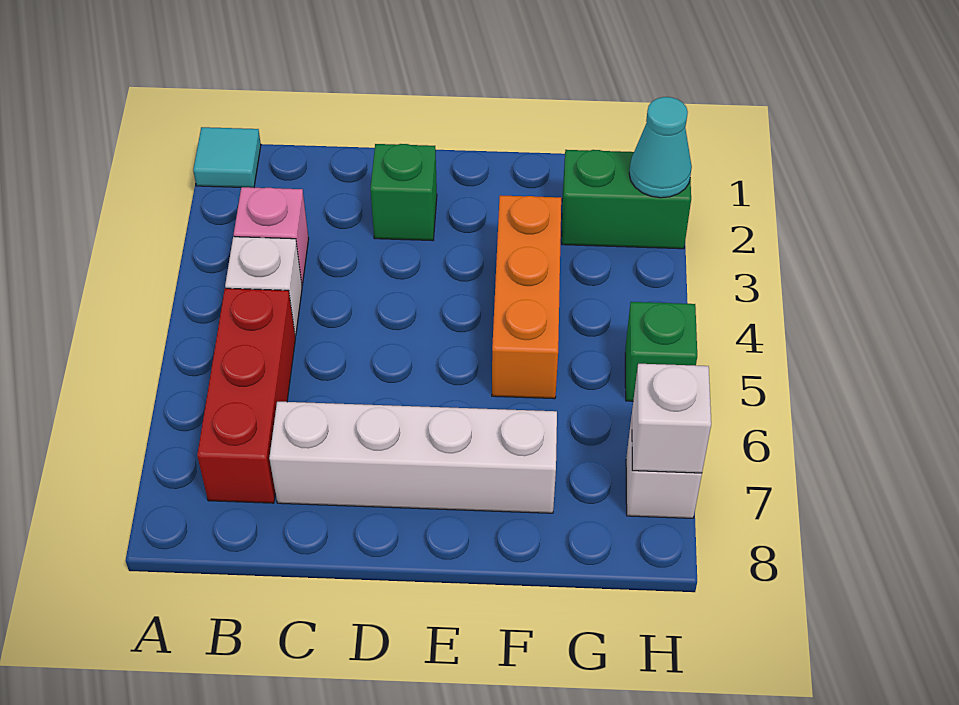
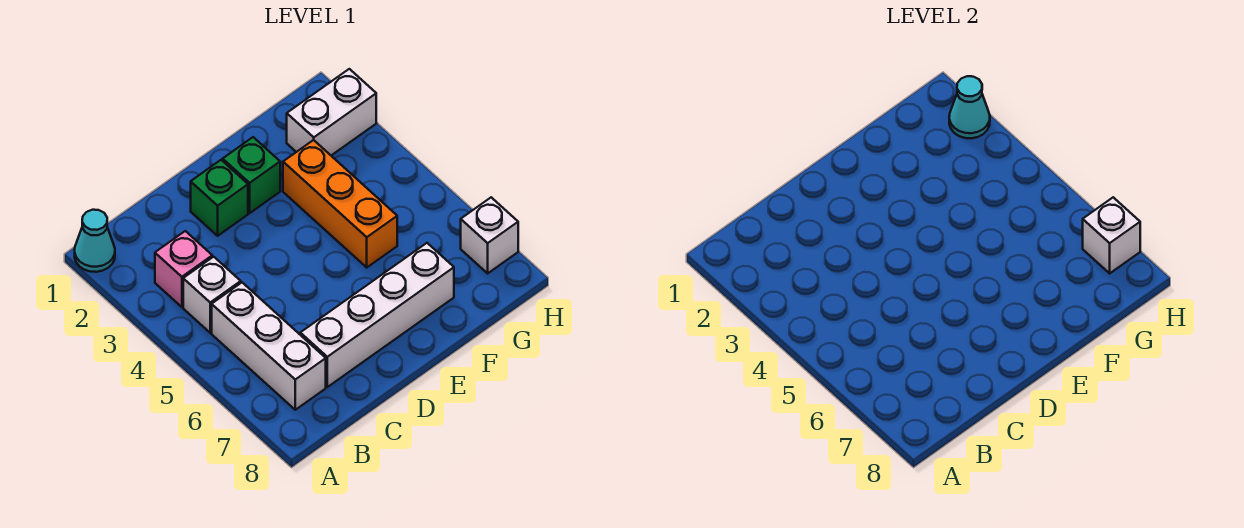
cyan 1x1 tile [193,127,261,188] -> cyan 1x1 cone [75,210,115,272]
red 1x3 brick [197,288,296,503] -> white 1x3 brick [212,283,326,410]
green 1x2 brick [562,150,691,249] -> white 1x2 brick [287,69,376,155]
green 1x1 brick [625,302,697,401] -> green 1x1 brick moved to [223,137,280,213]

